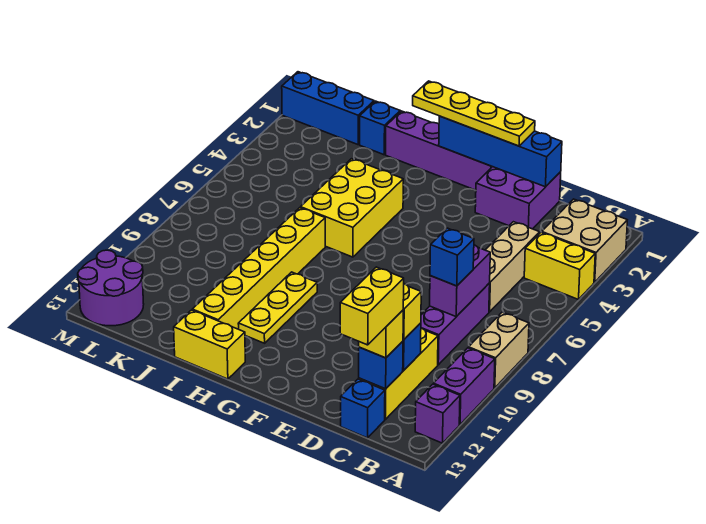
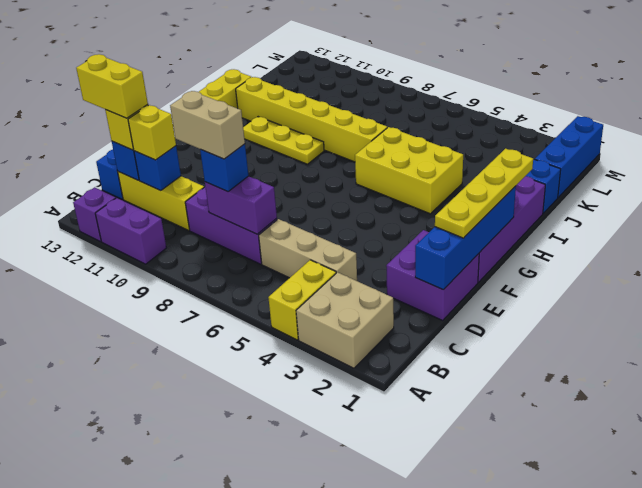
tan 1x2 brick [469,312,529,388] -> tan 1x2 brick moved to [170,91,245,159]
purple 2x2 round brick [78,250,144,326] -> none

